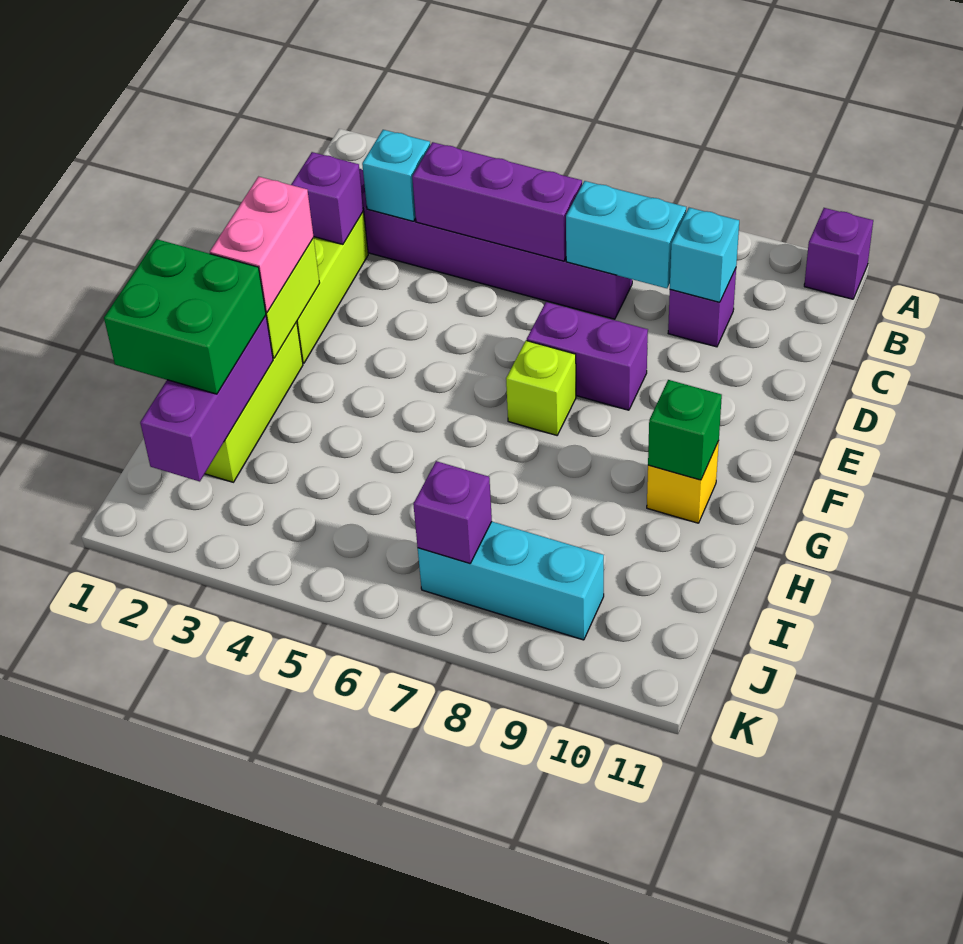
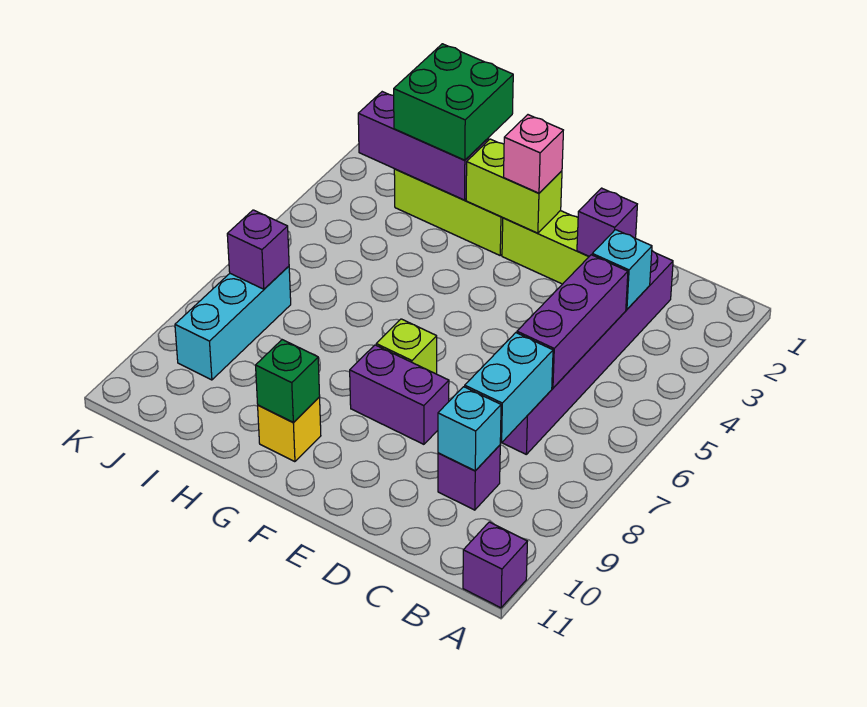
purple 1x2 brick [527,302,648,410] -> purple 1x2 brick turned to [350,345,449,444]
pink 1x2 brick [210,177,314,312] -> pink 1x1 brick [504,115,563,193]

